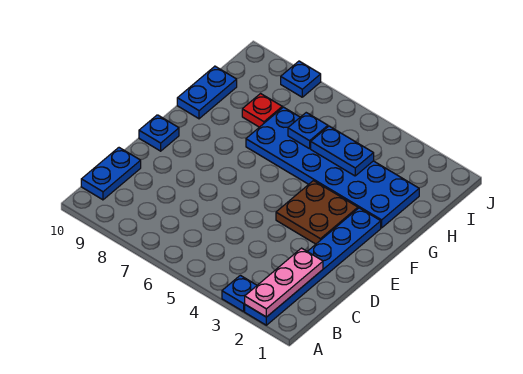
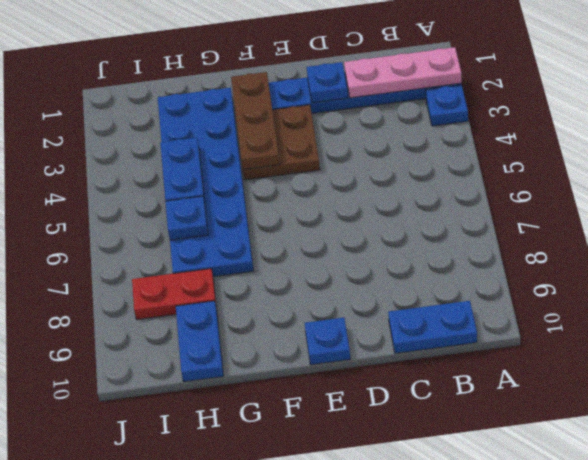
none -> brown 1x3 plate [231,72,280,170]
blue 1x2 plate [177,66,237,119] -> blue 1x2 plate turned to [176,301,224,382]
red 1x1 plate [242,94,282,127] -> red 1x2 plate [132,269,216,319]
blue 1x1 plate [281,61,321,97] -> blue 1x1 plate moved to [307,62,348,103]

